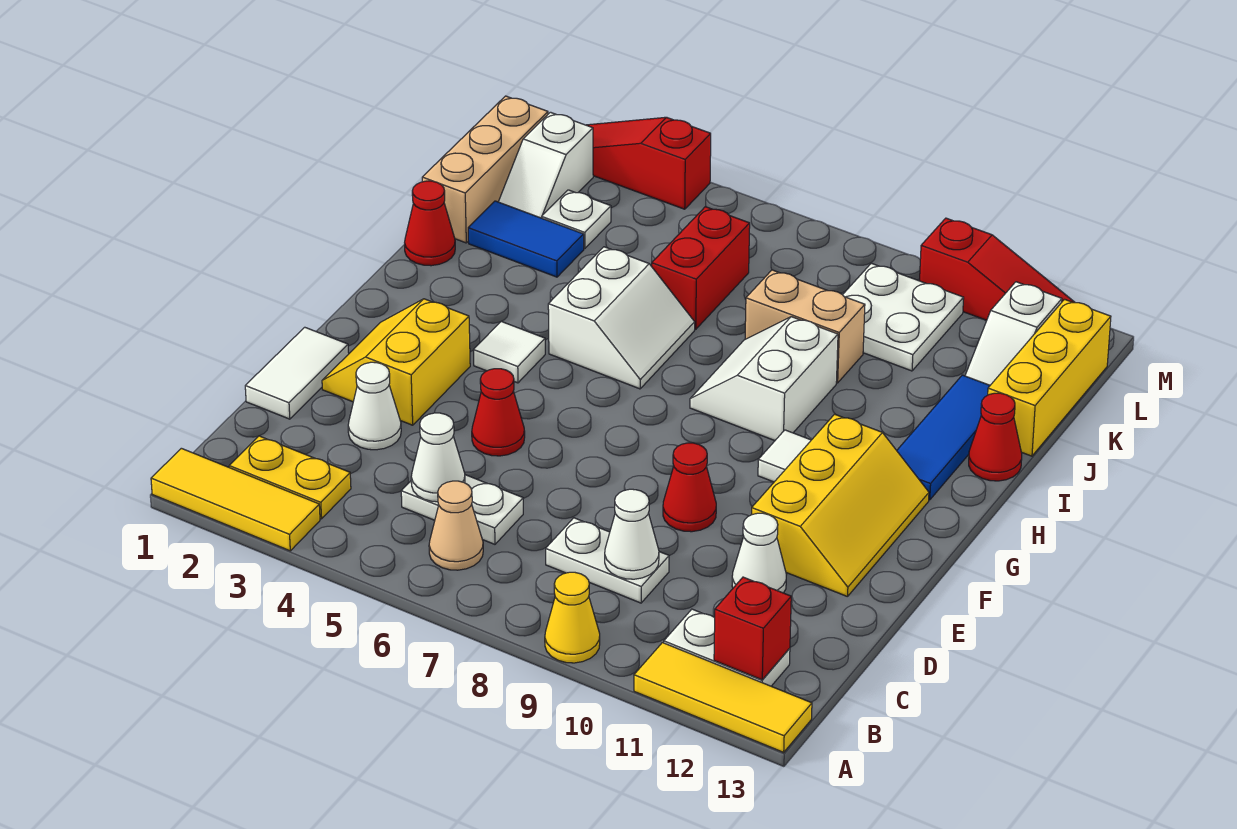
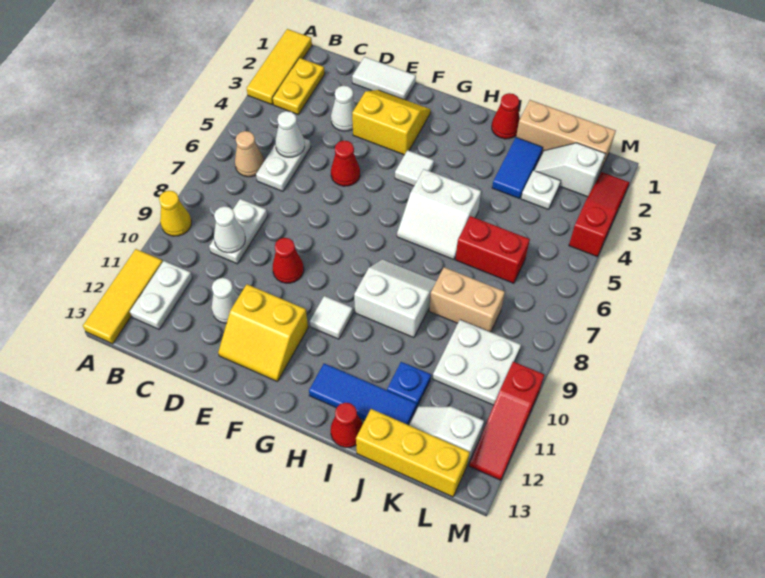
red 1x1 brick [714,577,791,680] -> none
yellow 2x3 slope [751,414,929,597] -> yellow 2x2 slope [218,284,308,381]
tan 1x2 brick [745,270,865,383] -> tan 1x2 brick turned to [429,267,505,332]
none -> blue 1x1 plate [387,362,431,407]

